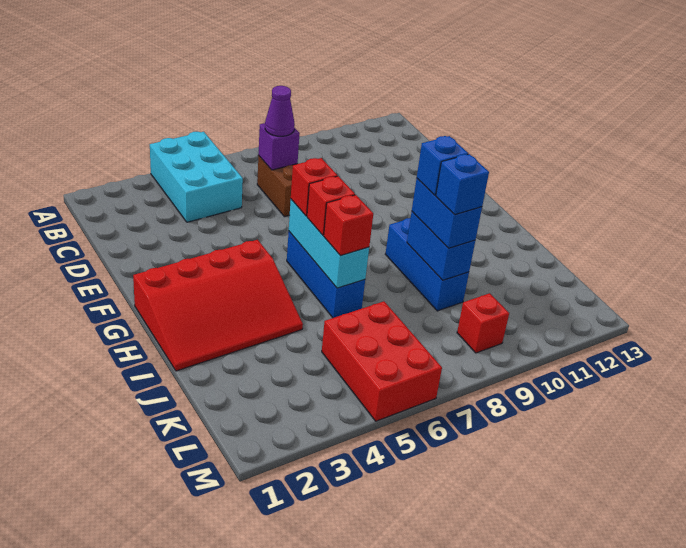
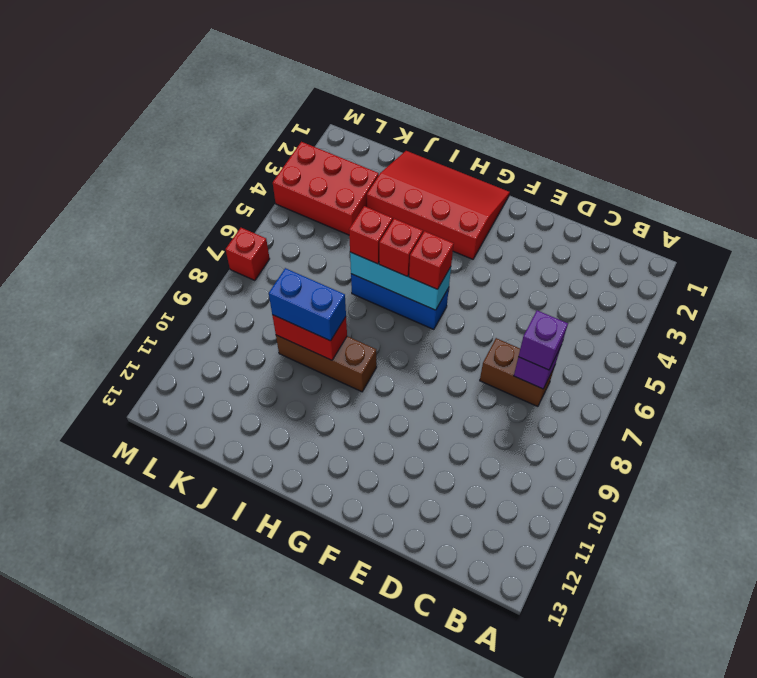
cyan 2x3 brick [150,132,243,222] -> none
purple 1x1 cone [265,86,295,136] -> purple 1x1 brick [518,310,568,370]
red 3x4 slope [133,240,303,371] -> red 3x4 slope turned to [367,151,510,259]
blue 1x3 brick [385,218,469,311] -> brown 1x3 brick [276,335,377,392]
blue 1x2 brick [407,212,475,280] -> red 1x2 brick [272,315,347,360]
blue 1x1 brick [417,136,468,195] -> none
blue 1x1 brick [436,154,489,215] -> none
red 2x3 brick [322,301,442,421] -> red 2x3 brick moved to [273,142,379,235]
red 1x1 brick [457,293,509,353] -> red 1x1 brick moved to [225,228,270,280]

